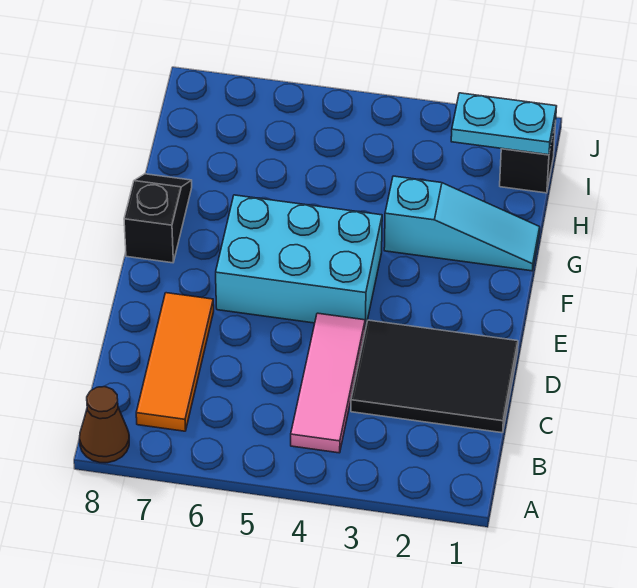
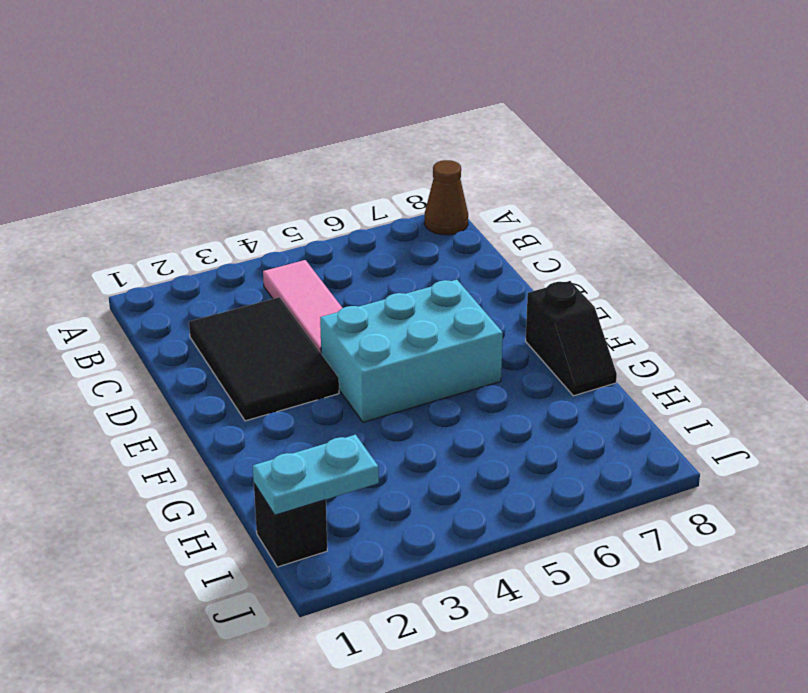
orange 1x3 tile [136,293,214,431] -> none
black 2x3 tile [351,320,518,433] -> black 2x3 tile turned to [189,297,339,421]
cyan 1x3 slope [384,176,540,271] -> none

